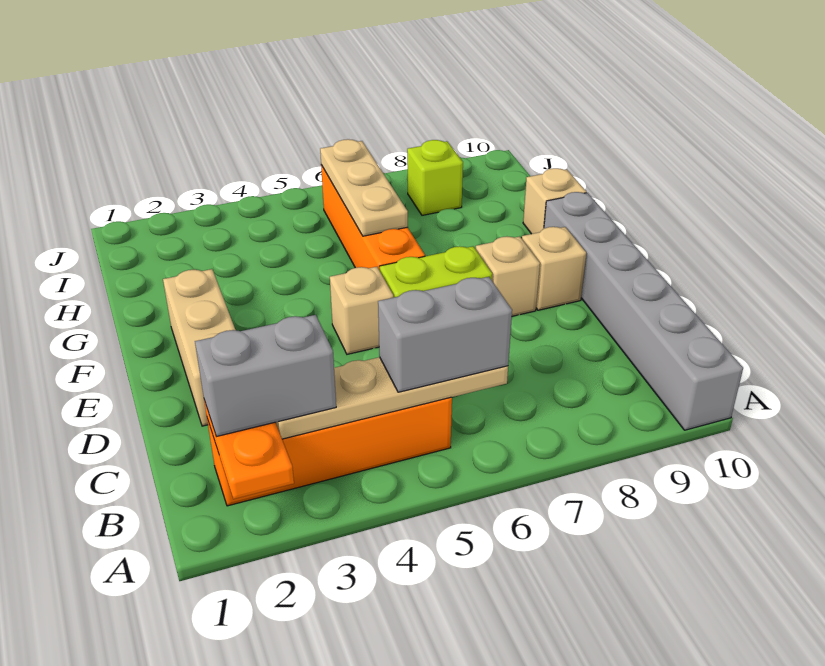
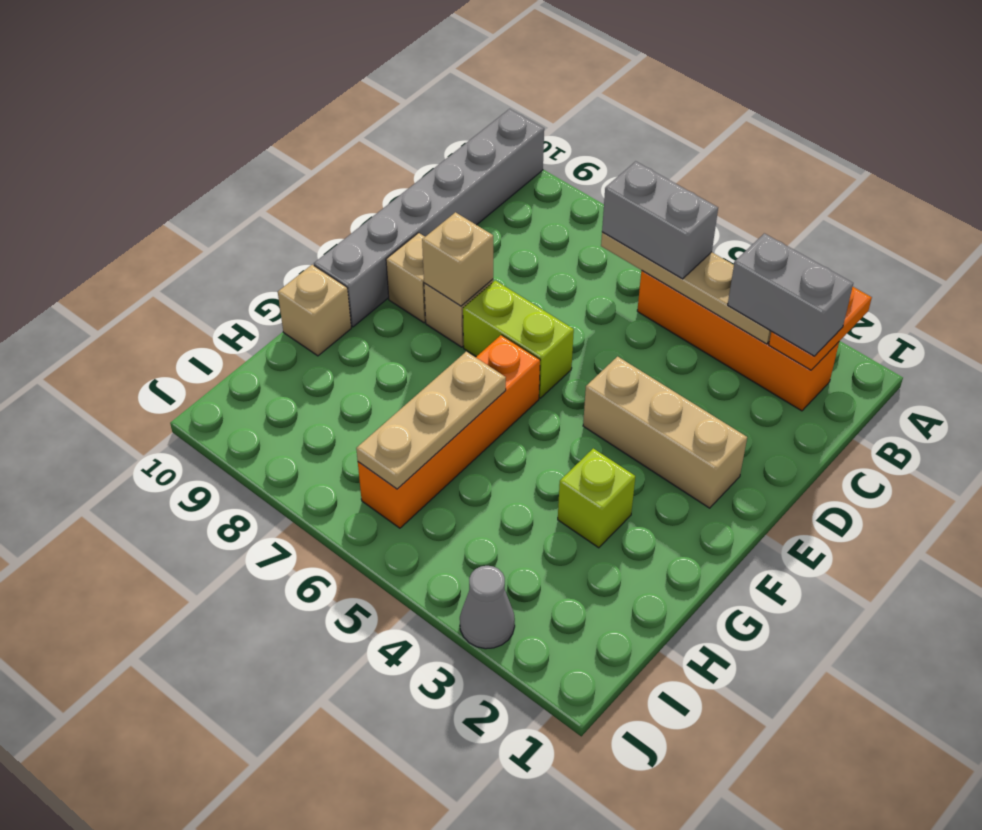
tan 1x3 brick [163,269,235,426] -> tan 1x3 brick turned to [583,357,747,508]
tan 1x1 brick [330,267,393,354] -> tan 1x1 brick moved to [422,212,493,306]
lime 1x1 brick [407,140,463,215] -> lime 1x1 brick moved to [558,448,635,548]
none -> grey 1x1 cone [460,566,515,649]

